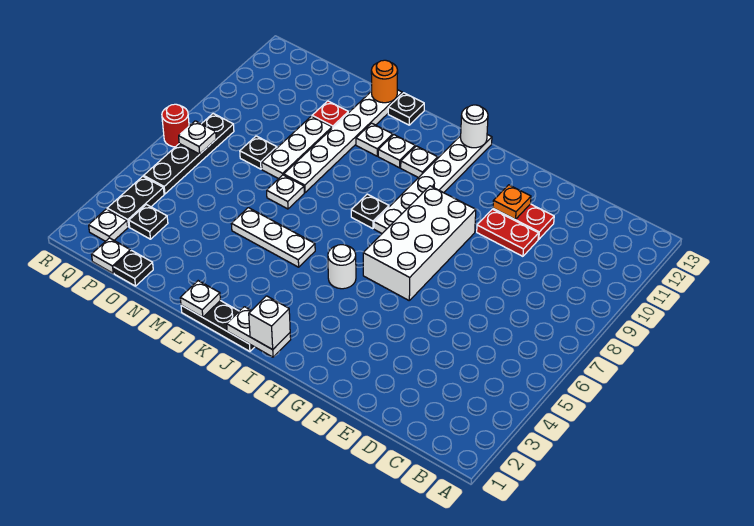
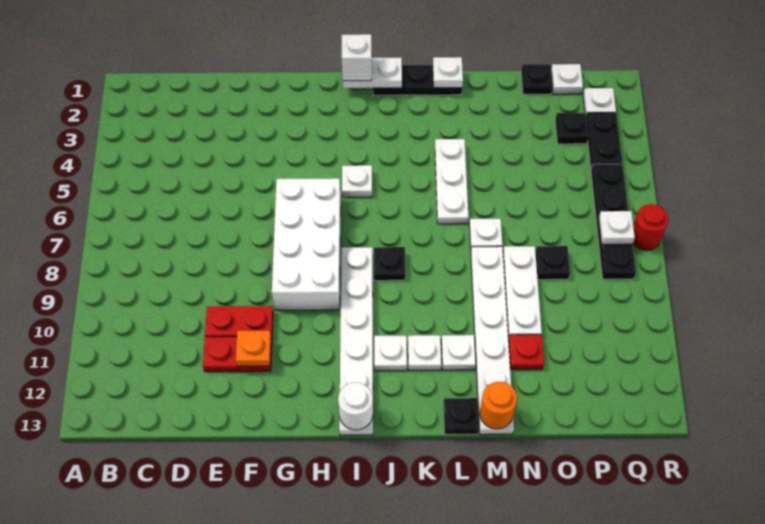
white 1x1 round brick [328,245,356,289] -> white 1x1 plate [342,165,372,197]
white 1x3 plate [231,208,315,267] -> white 1x3 plate turned to [435,139,468,224]

